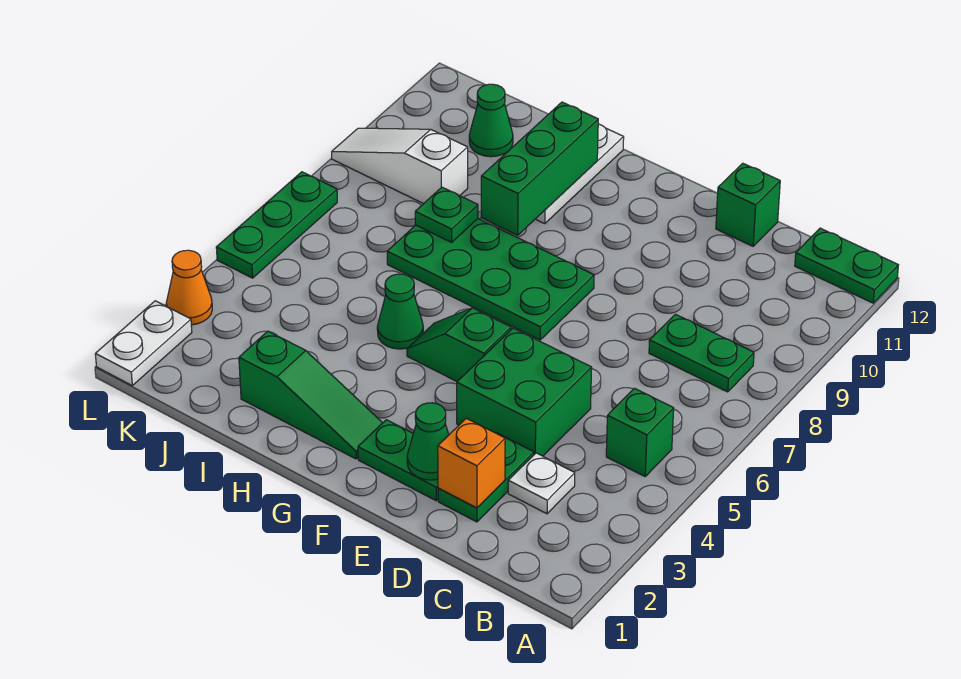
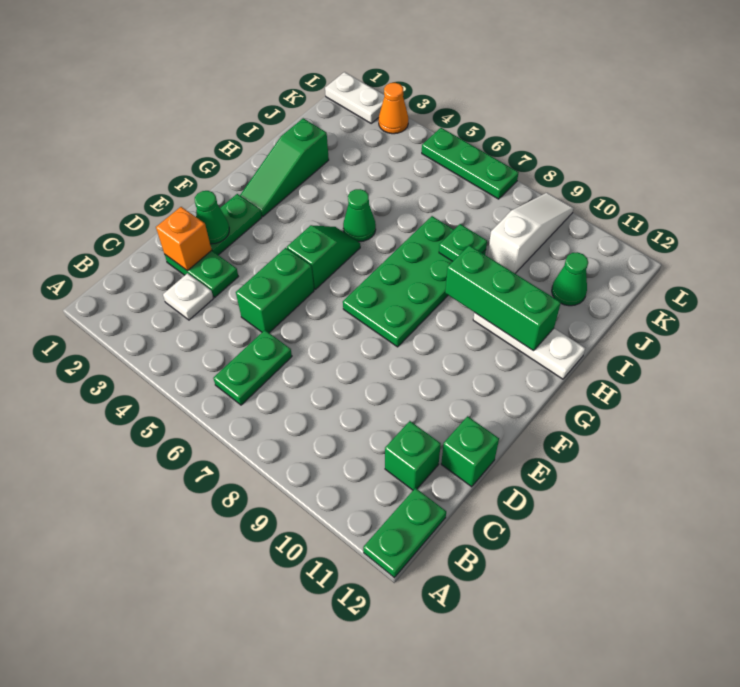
green 1x1 brick [606,388,674,476] -> green 1x1 brick moved to [385,421,441,490]
green 1x2 plate [649,314,754,392] -> green 1x2 plate moved to [213,330,292,405]
green 2x2 brick [457,328,592,456] -> green 1x2 brick [236,248,314,333]

